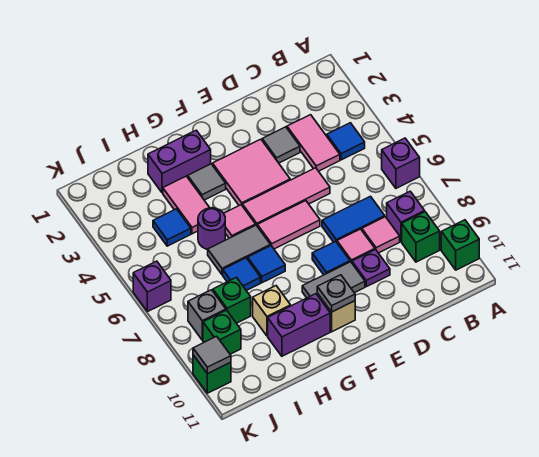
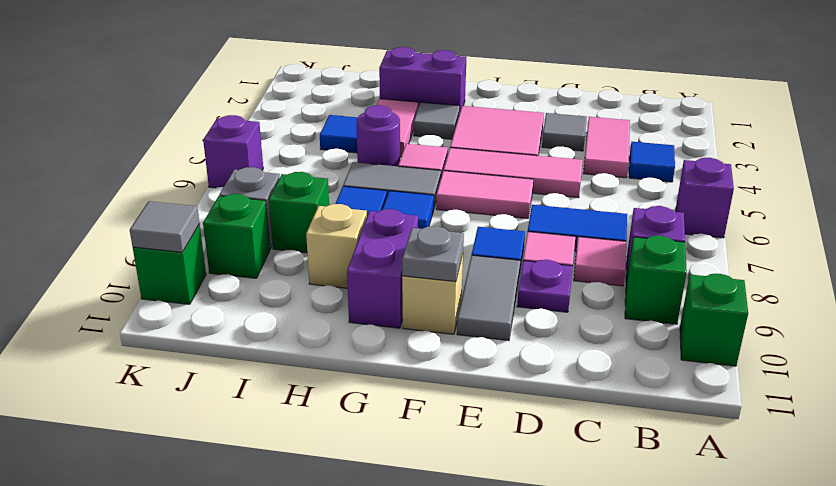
grey 1x2 tile [302,262,365,298] -> grey 1x2 tile turned to [457,255,520,341]
purple 1x2 brick [268,294,330,356] -> purple 1x2 brick turned to [347,209,418,328]

